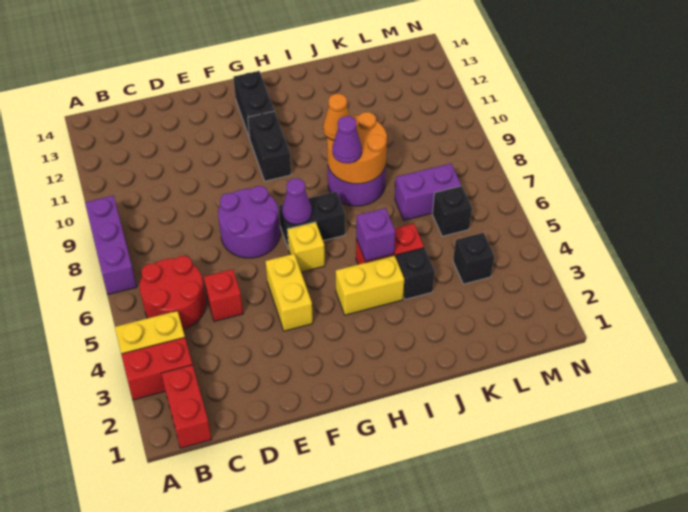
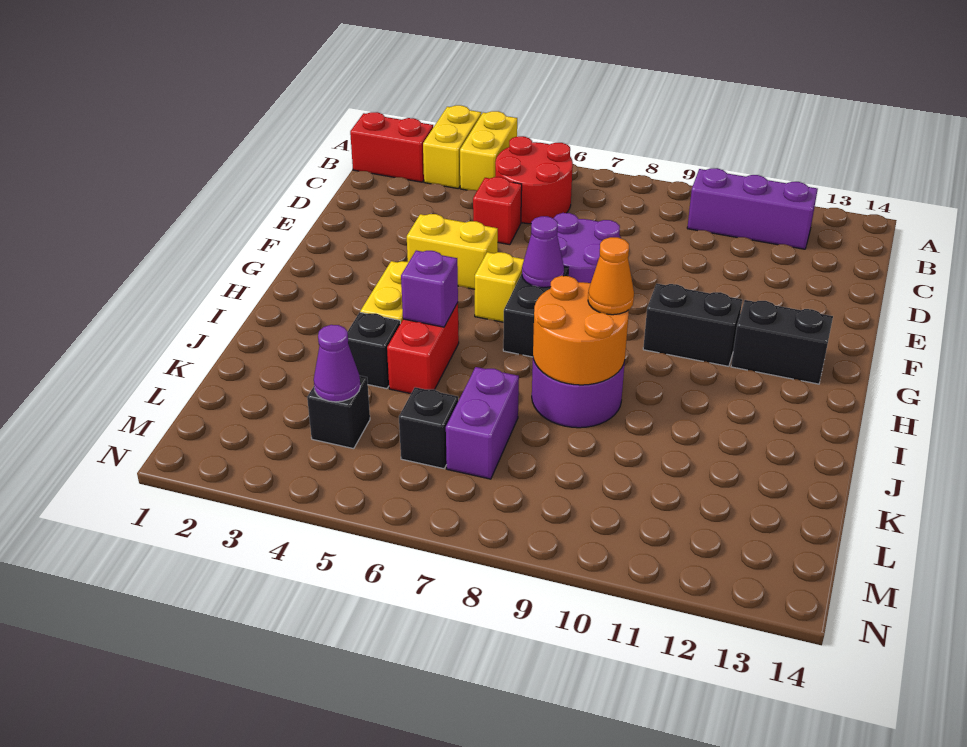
red 1x2 brick [121,337,192,400] -> yellow 1x2 brick [423,105,481,189]
purple 1x3 brick [85,196,137,295] -> purple 1x3 brick moved to [687,168,818,249]
purple 1x1 cone [332,116,362,163] -> purple 1x1 cone moved to [314,325,360,402]

